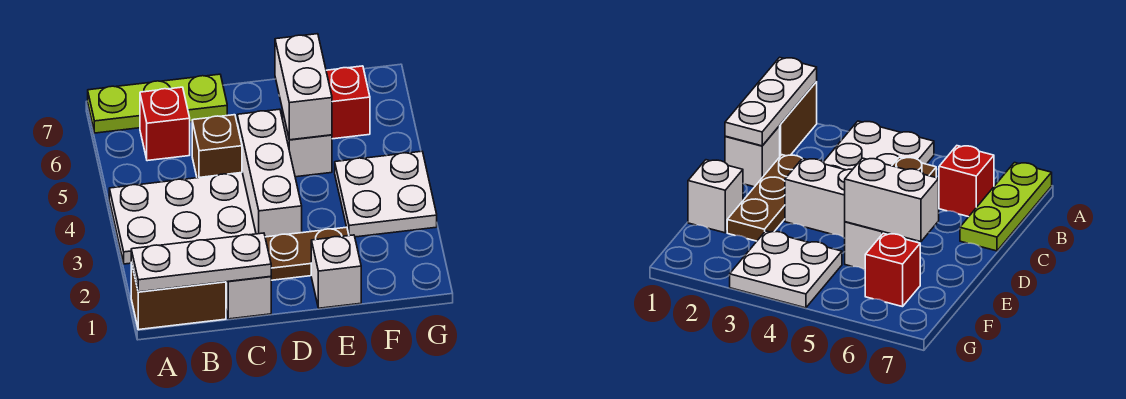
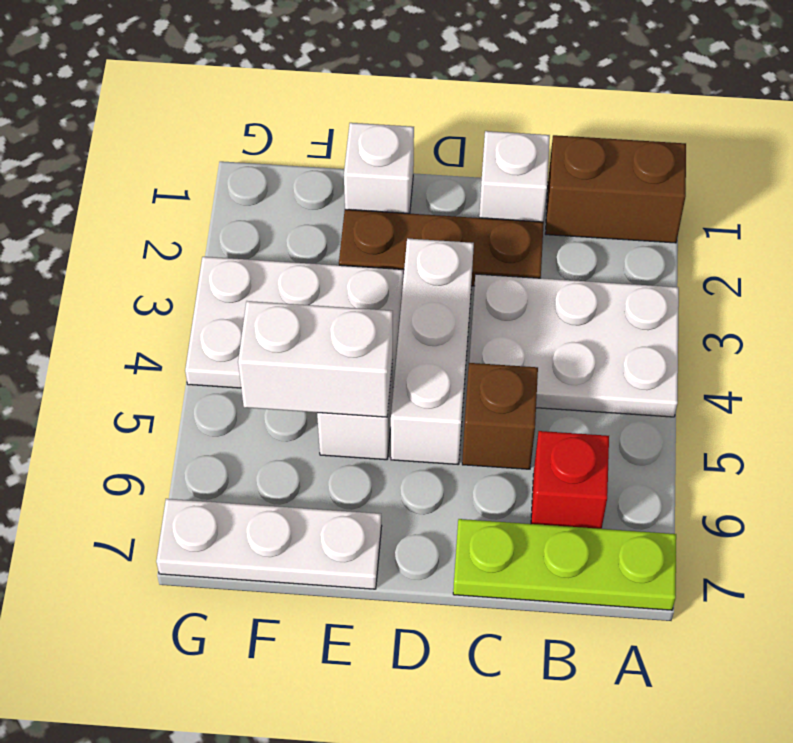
white 1x3 plate [131,233,271,292] -> white 1x3 plate moved to [156,499,382,589]
white 1x2 brick [275,34,332,140] -> white 1x2 brick turned to [238,301,393,417]
white 2x2 plate [335,151,437,237] -> white 2x3 plate [185,257,404,388]
red 1x1 brick [326,66,370,139] -> none

